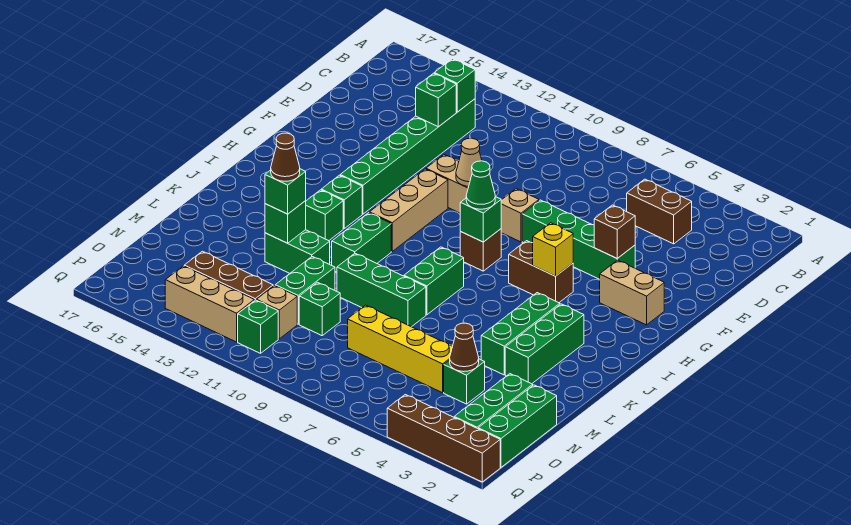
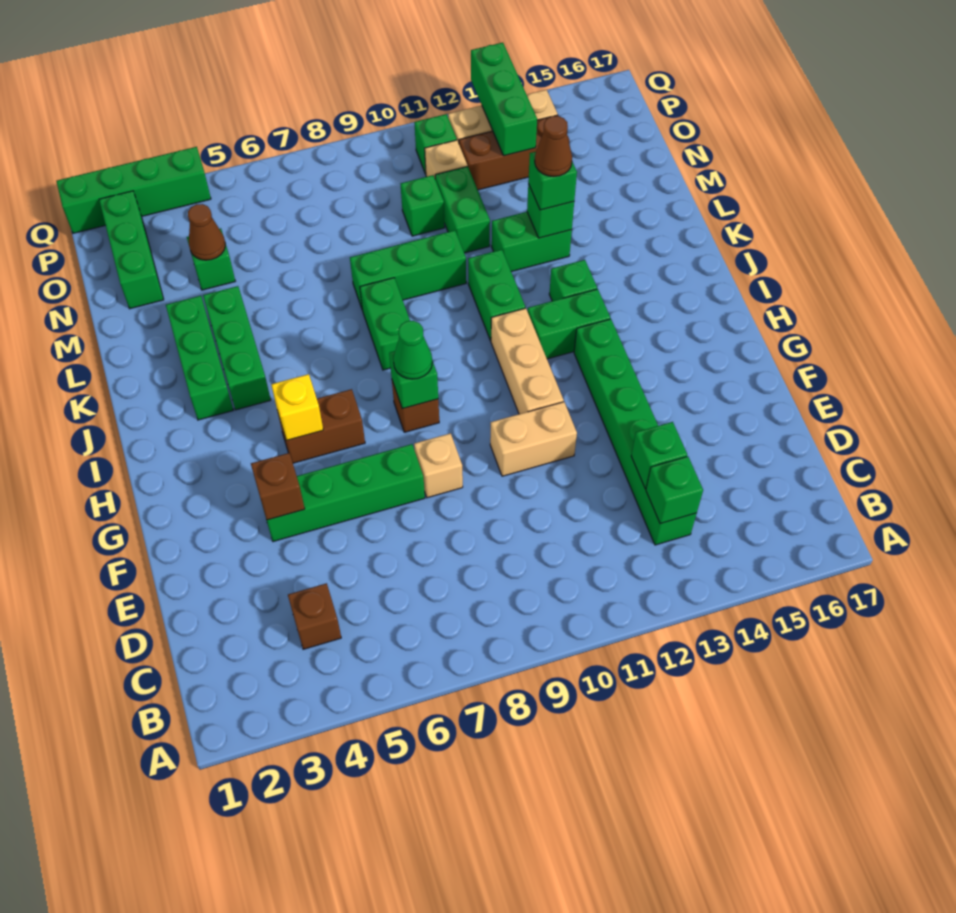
brown 1x2 brick [627,179,692,244] -> brown 1x1 brick [288,583,341,649]
tan 1x1 cone [456,138,482,186] -> none
tan 1x2 brick [600,260,664,325] -> none
green 1x1 brick [321,175,362,229] -> green 1x2 brick [528,289,610,359]
green 1x3 brick [478,385,557,467] -> green 1x3 brick moved to [471,43,537,156]
yellow 1x4 brick [348,305,453,393] -> none
brown 1x4 brick [387,395,500,482] -> green 1x4 brick [56,147,211,233]

